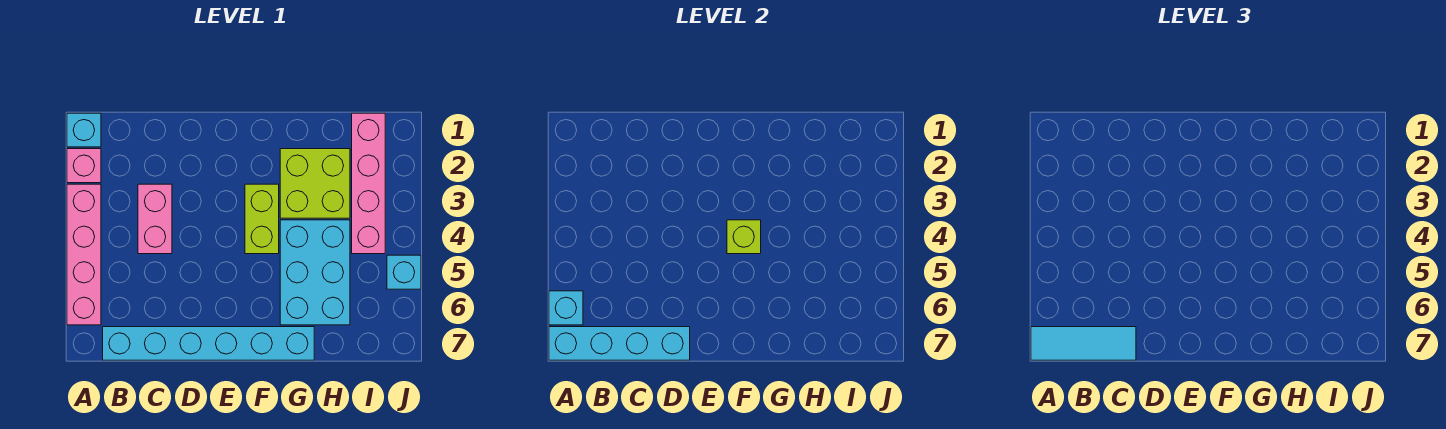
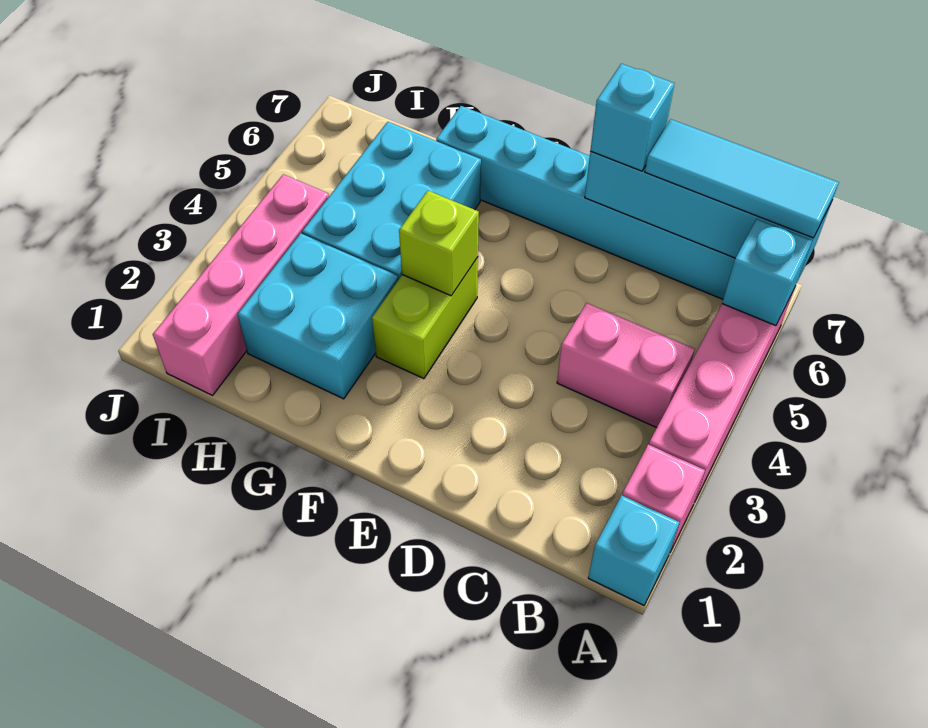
pink 1x2 brick [138,184,172,254] -> pink 1x2 brick turned to [557,303,695,428]
lime 2x2 brick [280,149,350,218] -> cyan 2x2 brick [238,233,398,399]
cyan 1x1 brick [387,255,421,289] -> cyan 1x1 brick moved to [590,64,674,171]

